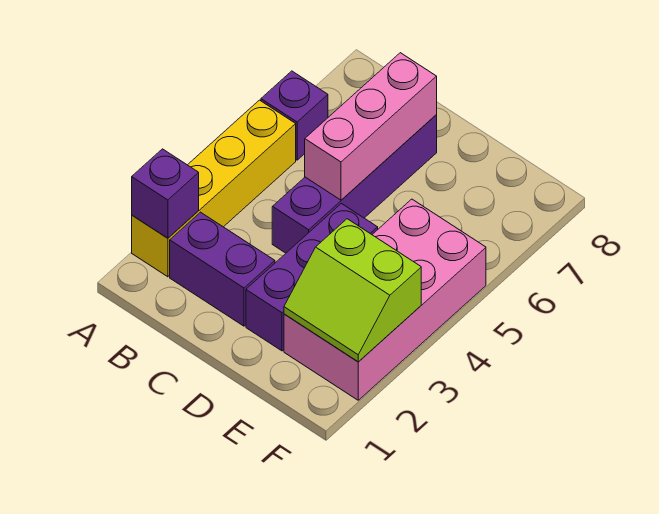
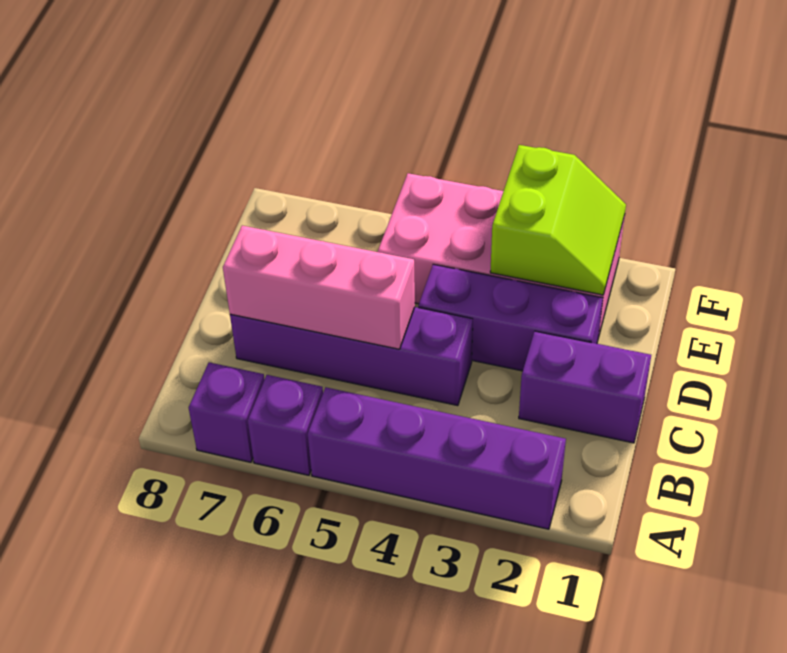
yellow 1x4 brick [132,100,296,277] -> purple 1x4 brick [308,387,566,529]
purple 1x1 brick [132,149,199,238] -> purple 1x1 brick moved to [189,362,265,462]
purple 1x2 brick [170,212,275,326] -> purple 1x2 brick turned to [519,331,651,443]

